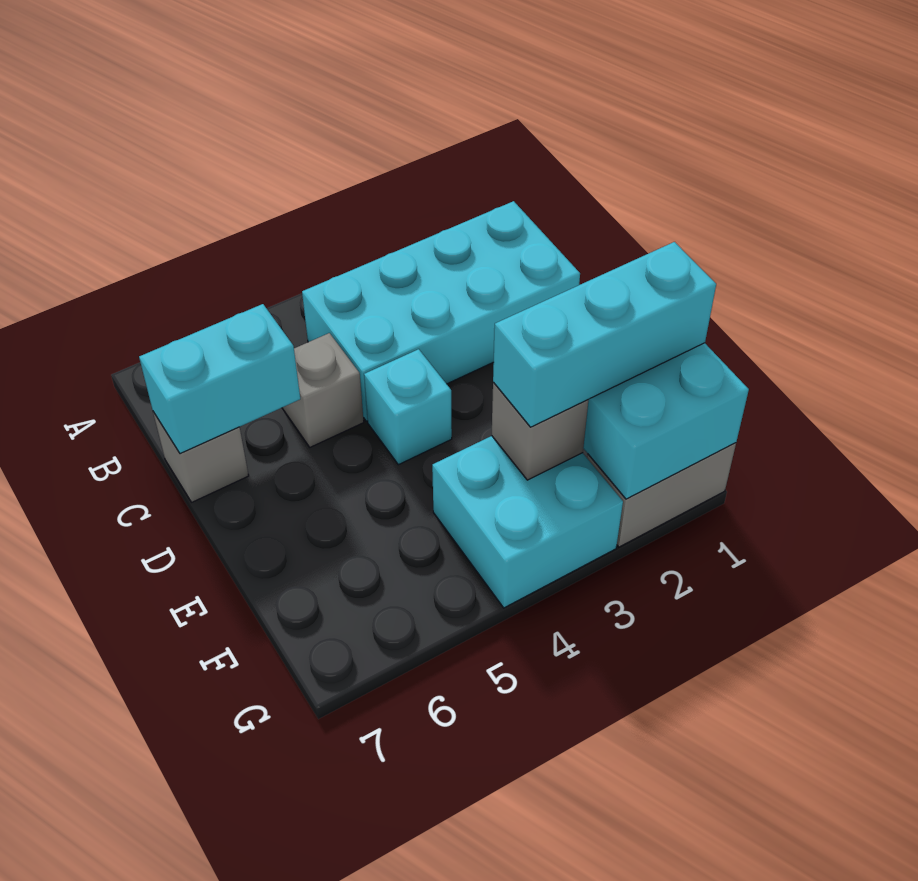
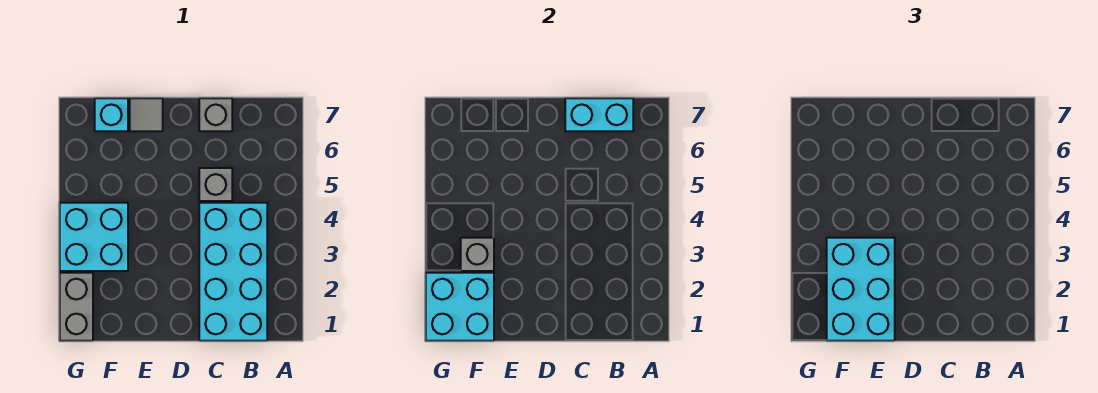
cyan 1x2 brick [139,304,300,454] -> cyan 1x2 brick turned to [565,98,633,131]
cyan 1x1 brick [364,349,452,465] -> cyan 1x1 brick moved to [95,98,128,131]
none -> grey 1x1 tile [130,98,163,131]
cyan 1x3 brick [493,242,716,427] -> cyan 2x3 brick [827,238,895,341]

